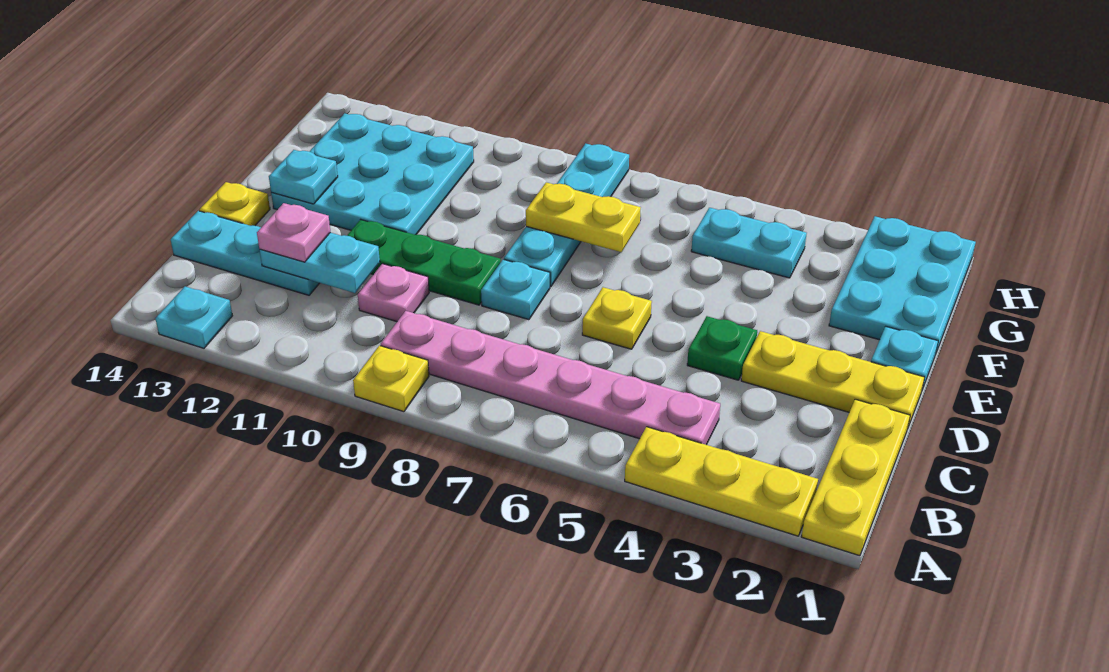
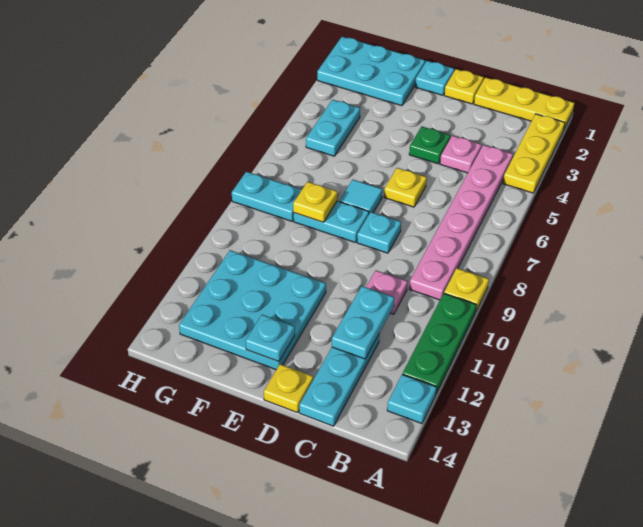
pink 1x1 plate [257,203,330,262] -> pink 1x1 plate moved to [440,136,482,173]
yellow 1x3 plate [741,331,925,427] -> yellow 1x1 plate [444,69,484,104]
green 1x3 plate [347,220,501,305] -> green 1x3 plate moved to [403,293,476,394]
none -> cyan 1x1 tile [339,180,382,214]
yellow 1x2 plate [526,182,641,252] -> yellow 1x1 plate [293,182,337,222]

